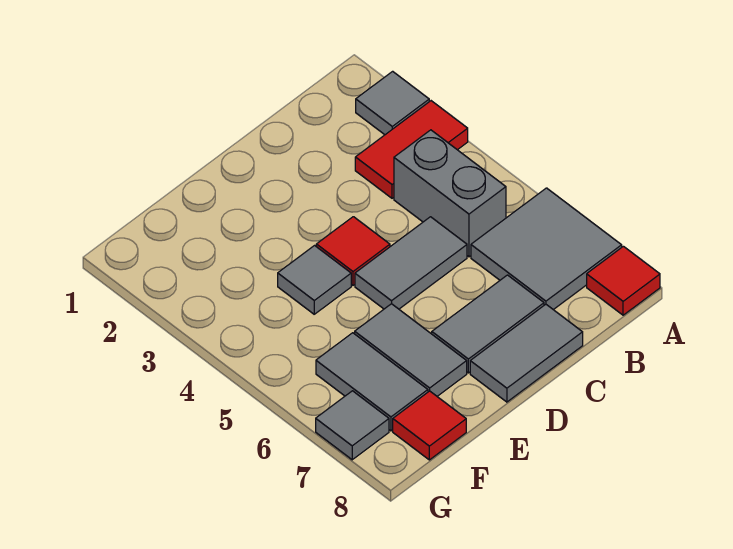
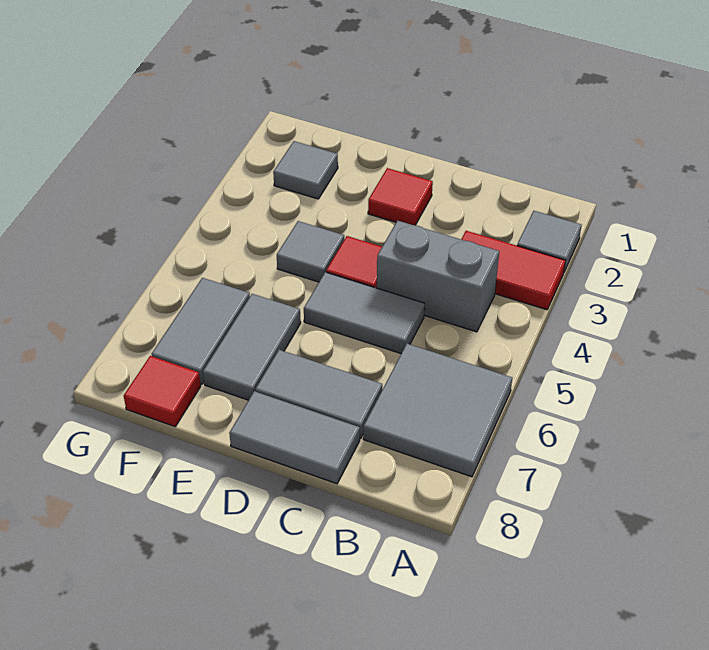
red 1x1 tile [587,246,660,315] -> red 1x1 tile moved to [368,168,433,225]
grey 1x2 brick [394,130,506,257] -> grey 1x2 brick turned to [377,221,499,332]
grey 1x1 tile [316,391,389,460] -> grey 1x1 tile moved to [273,141,338,199]

